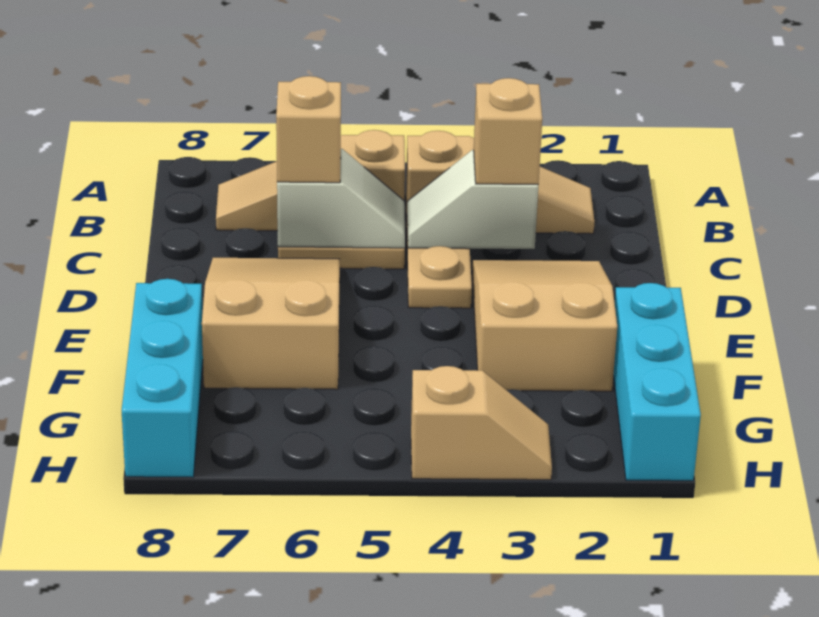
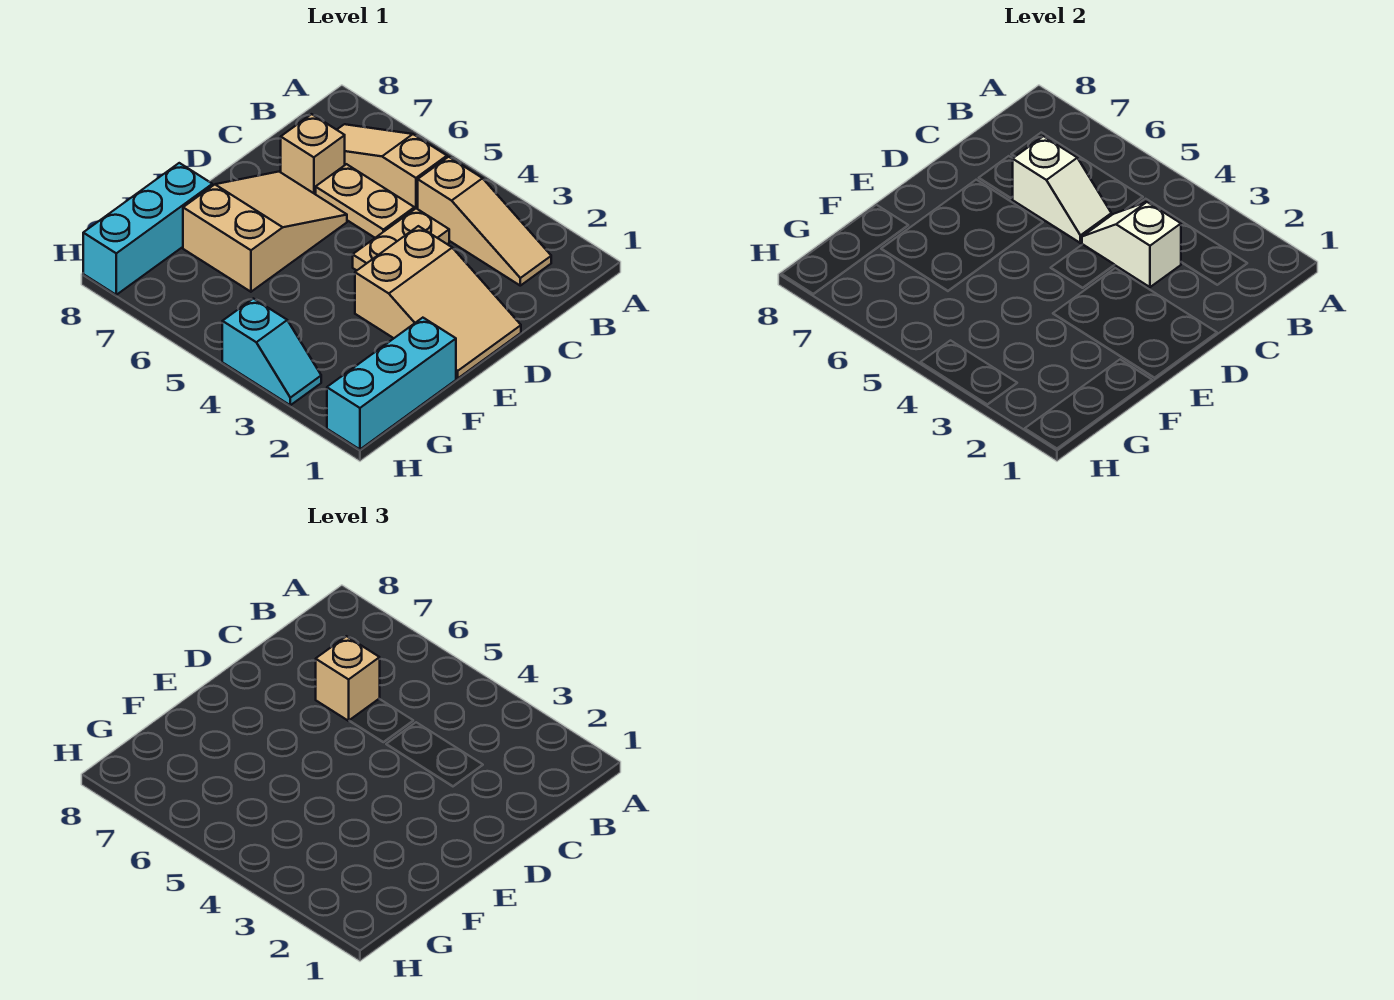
tan 1x1 brick [474,78,542,184] -> tan 1x1 brick moved to [281,114,345,194]
tan 2x3 slope [472,260,617,391] -> tan 2x3 slope turned to [355,226,521,379]
tan 1x2 slope [411,366,552,480] -> cyan 1x2 slope [222,299,321,405]

